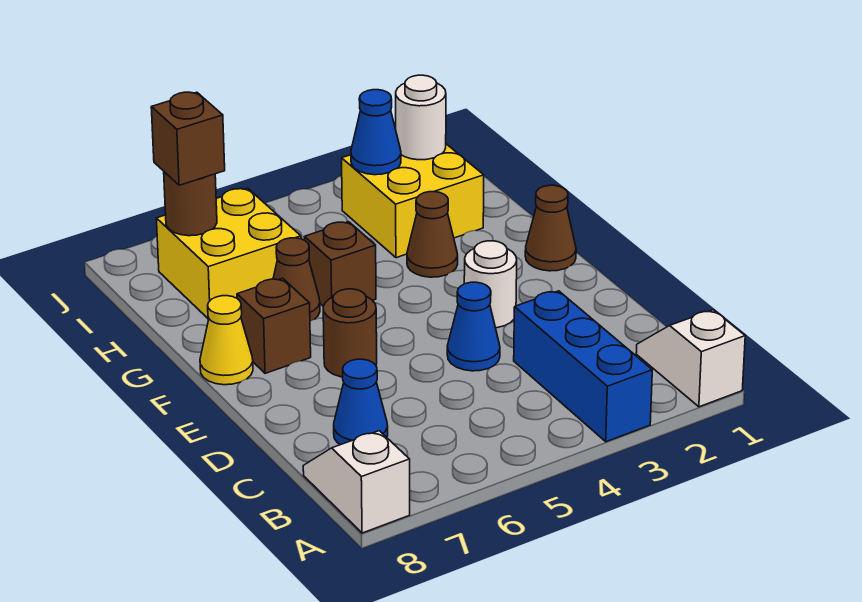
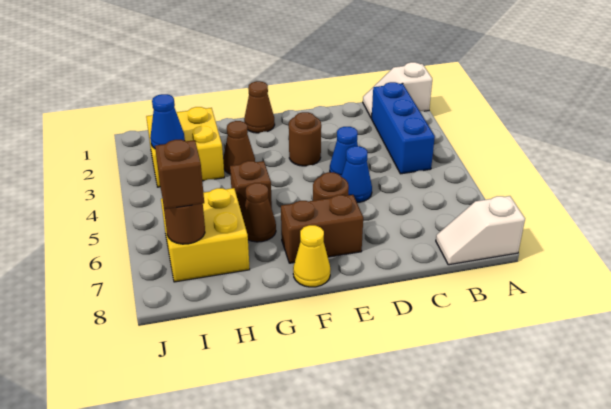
blue 1x3 brick [514,291,652,442] -> blue 1x3 brick turned to [372,82,435,174]
blue 1x1 cone [334,359,388,445] -> blue 1x1 cone moved to [341,146,372,202]
white 1x1 round brick [464,241,517,328] -> brown 1x1 round brick [289,112,321,166]
brown 1x1 brick [237,278,311,373] -> brown 1x2 brick [281,195,363,263]
white 1x1 round brick [396,75,446,160] -> none

